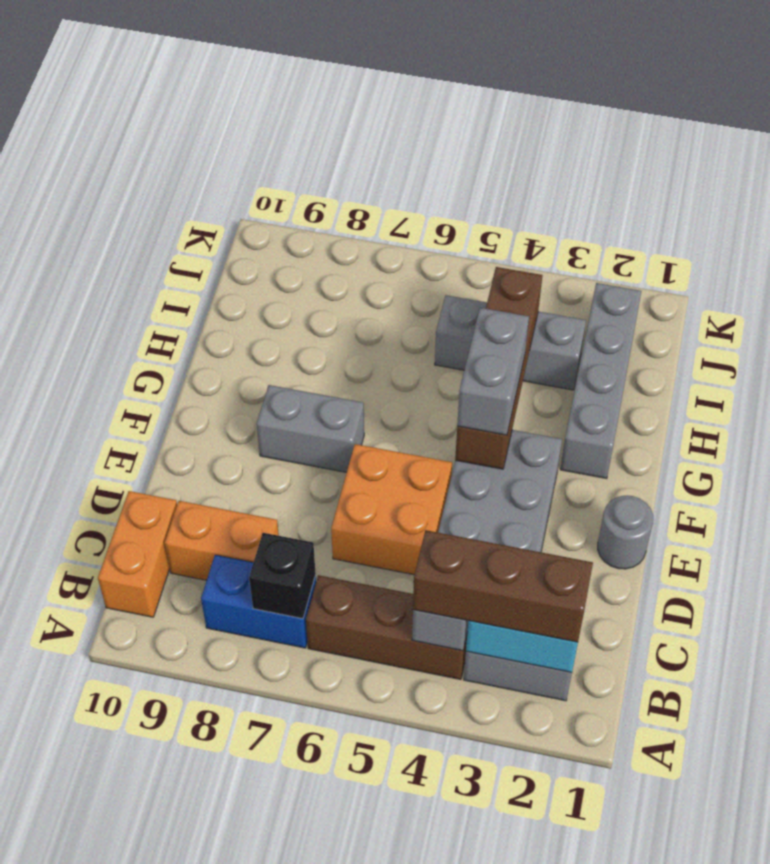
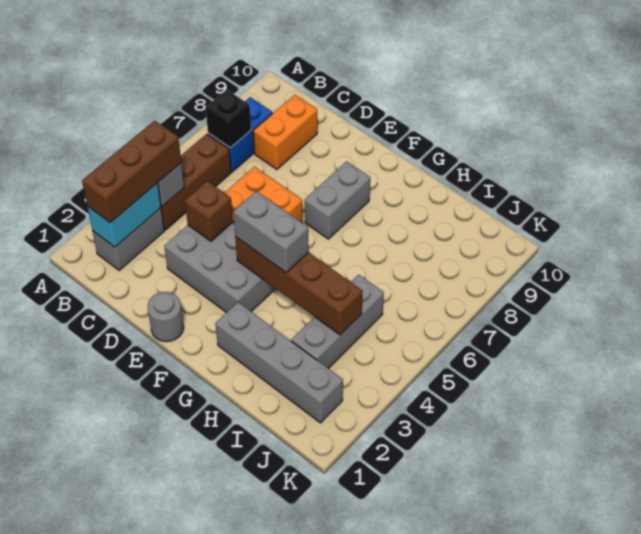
orange 1x2 brick [98,491,177,617] -> none
none -> brown 1x1 brick [185,181,233,241]

